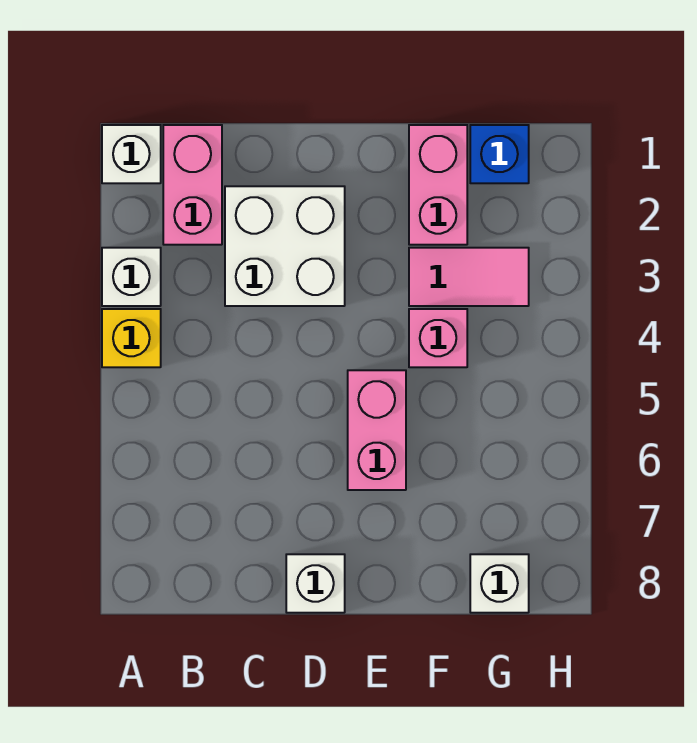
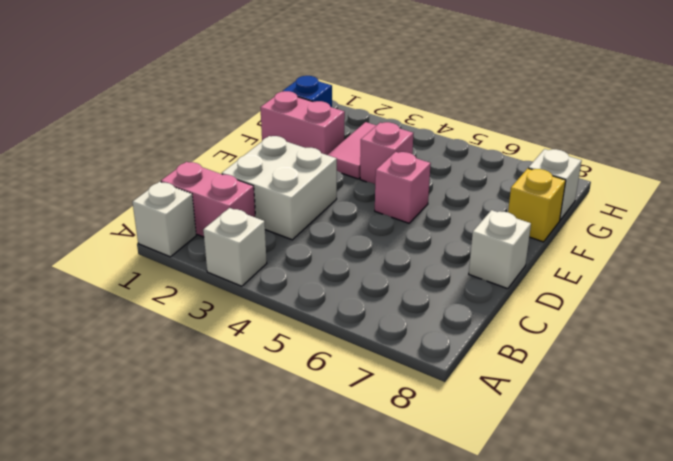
yellow 1x1 brick [102,309,161,367] -> yellow 1x1 brick moved to [508,168,566,242]
pink 1x2 brick [348,370,406,490] -> pink 1x1 brick [375,152,431,223]

